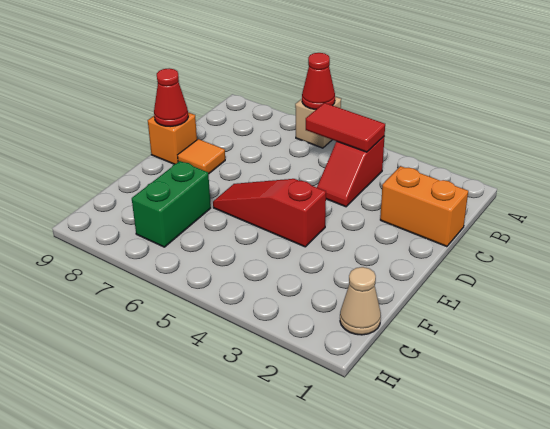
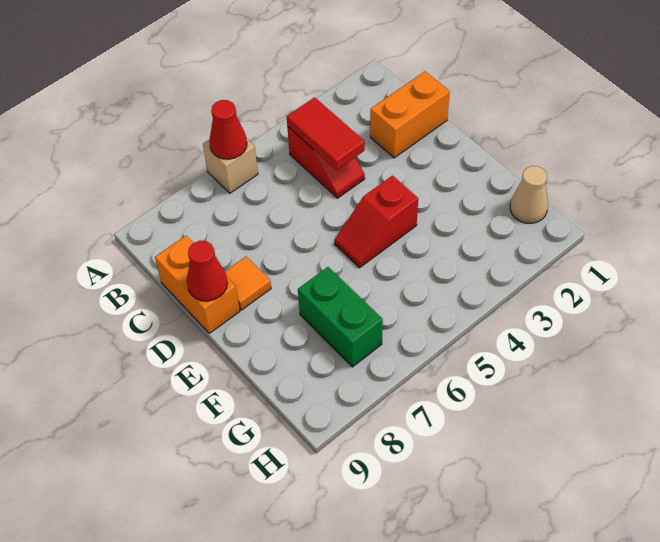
red 1x2 tile [306,103,385,152] -> red 1x2 tile turned to [287,97,365,170]
orange 1x1 brick [148,112,197,164] -> orange 1x2 brick [155,236,240,334]
red 1x3 slope [213,179,326,247] -> red 1x2 slope [335,176,418,268]

